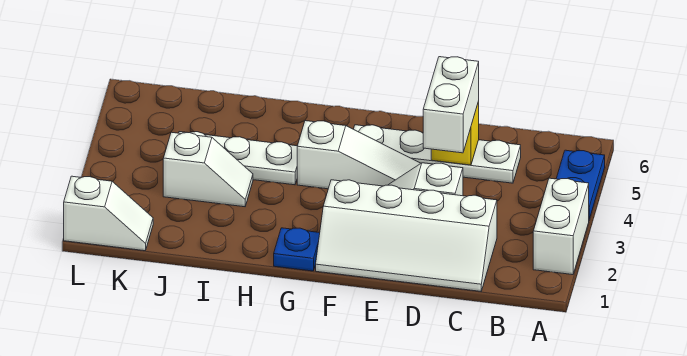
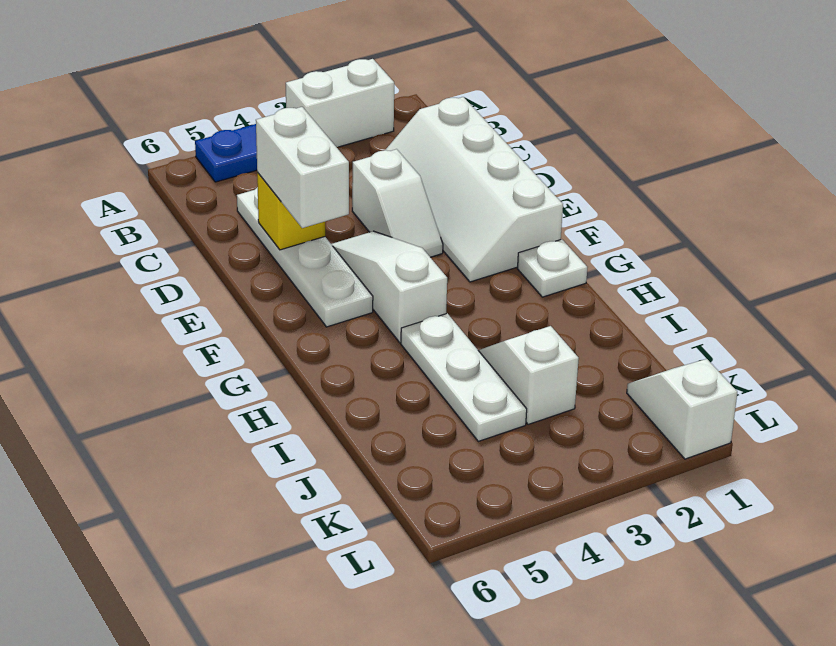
white 2x4 slope [316,180,497,291] -> white 2x4 slope turned to [386,97,563,282]
white 1x2 brick [423,57,479,153] -> white 1x2 brick turned to [256,107,349,228]
blue 1x1 plate [274,228,320,271] -> white 1x1 plate [518,239,587,297]

